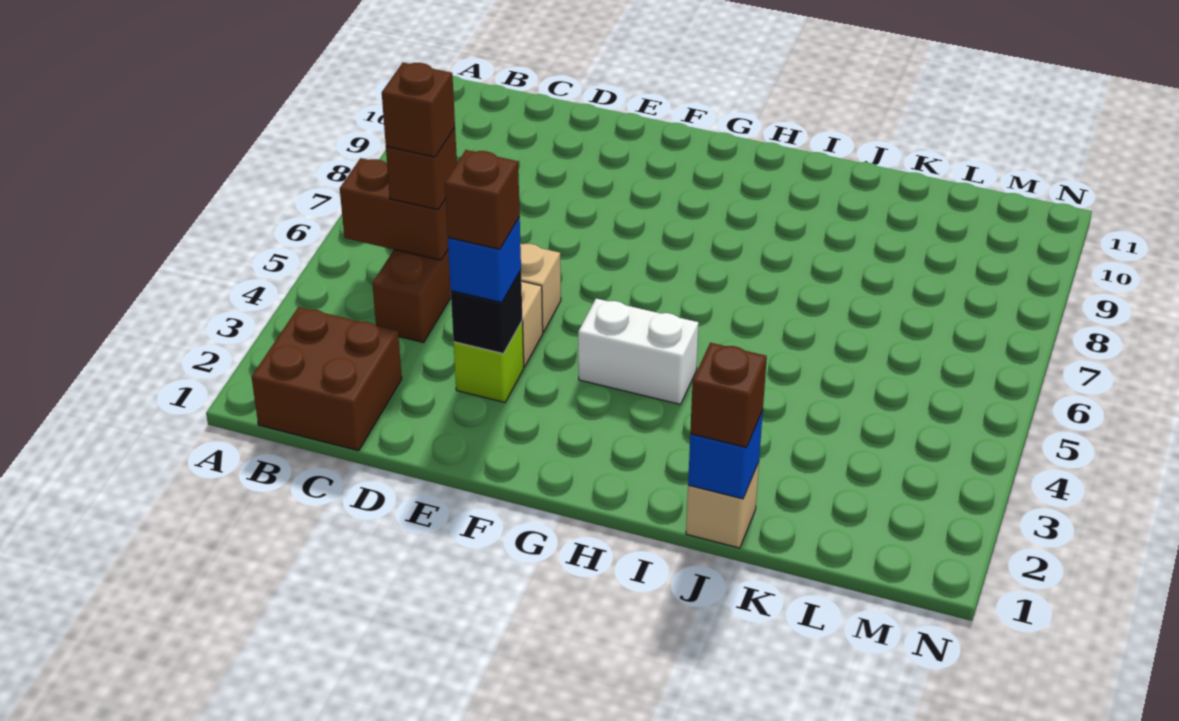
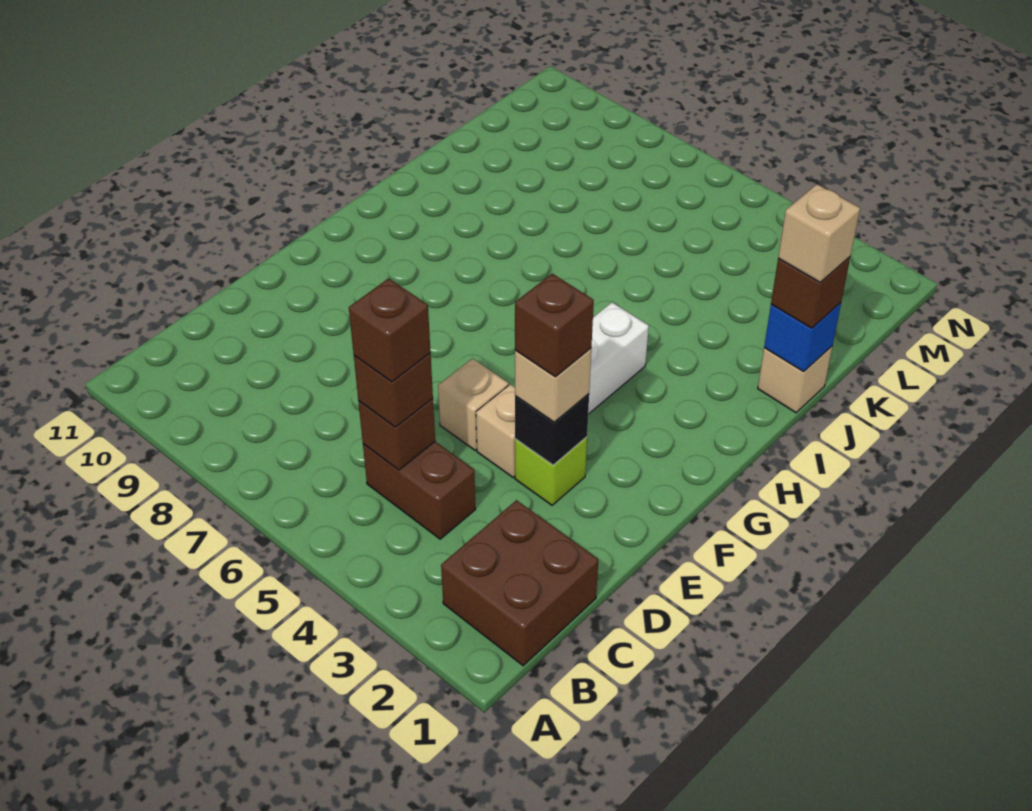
brown 1x2 brick [340,158,448,260] -> brown 1x1 brick [358,399,435,470]
blue 1x1 brick [448,217,521,303] -> tan 1x1 brick [515,348,591,422]
none -> tan 1x1 brick [778,184,860,282]

